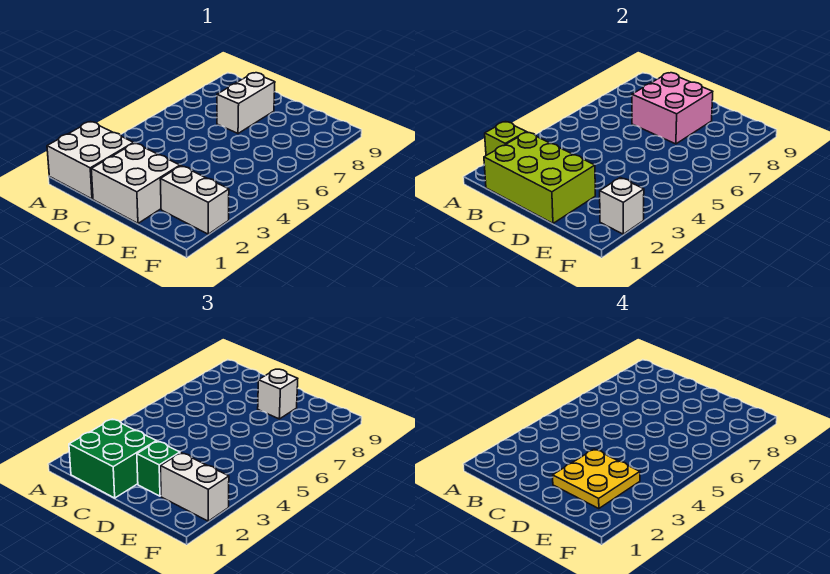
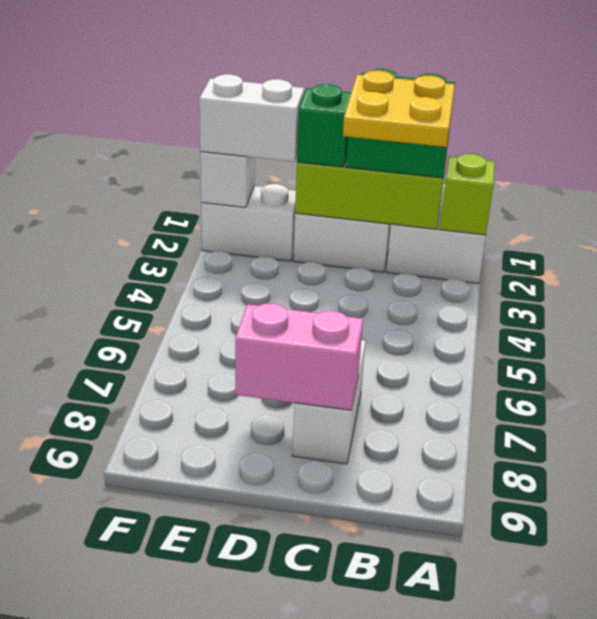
pink 2x2 brick [632,73,713,144] -> pink 1x2 brick [235,303,363,410]
yellow 2x2 plate [553,449,640,509] -> yellow 2x2 plate moved to [343,71,455,147]
white 1x1 brick [258,369,298,419] -> none

